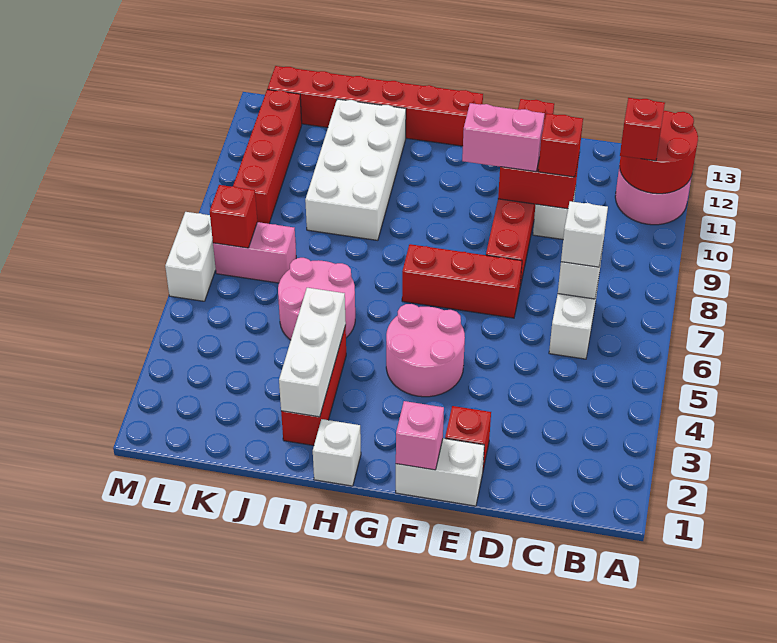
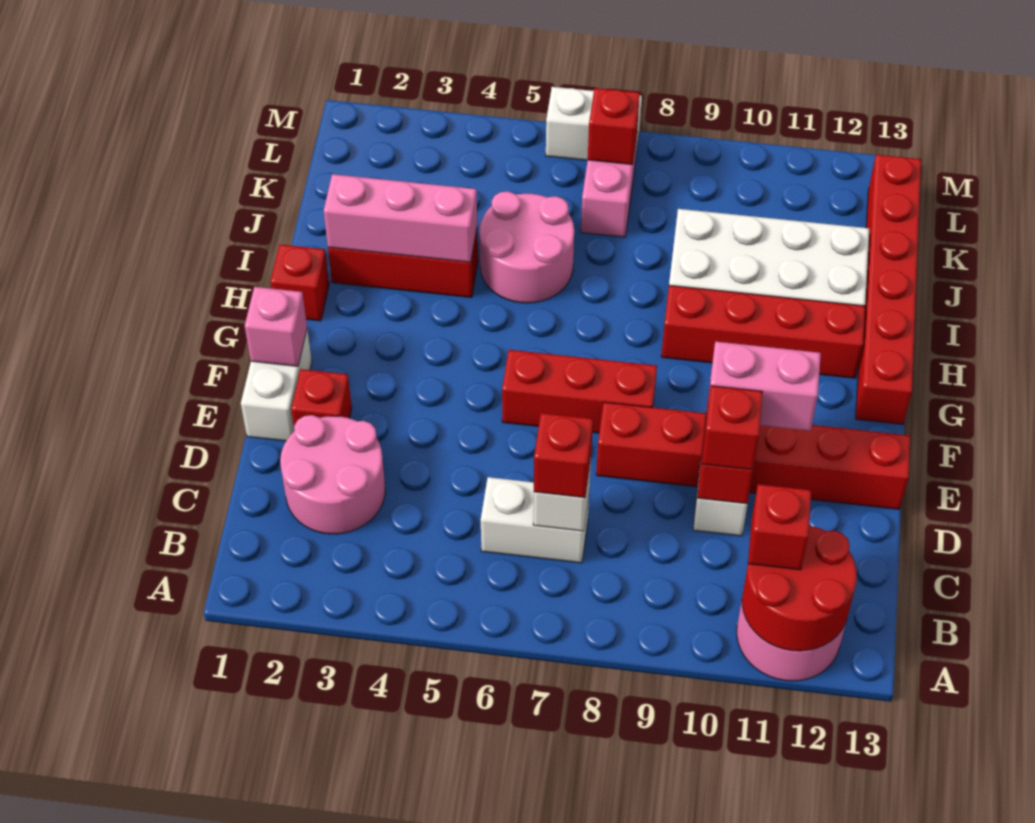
white 1x1 brick [561,201,608,267] -> red 1x1 brick [534,413,593,498]
red 1x3 brick [402,244,522,318] -> red 1x3 brick turned to [502,350,657,433]
pink 1x2 brick [462,103,545,172] -> pink 1x2 brick turned to [707,341,821,431]
pink 2x2 round brick [386,304,465,397] -> pink 2x2 round brick moved to [280,415,385,534]
white 1x1 brick [313,419,361,486] -> red 1x1 brick [270,245,329,321]
white 1x3 brick [279,288,346,417] -> pink 1x3 brick [324,174,477,262]
red 1x4 brick [233,90,302,224] -> red 1x4 brick moved to [661,285,865,378]

